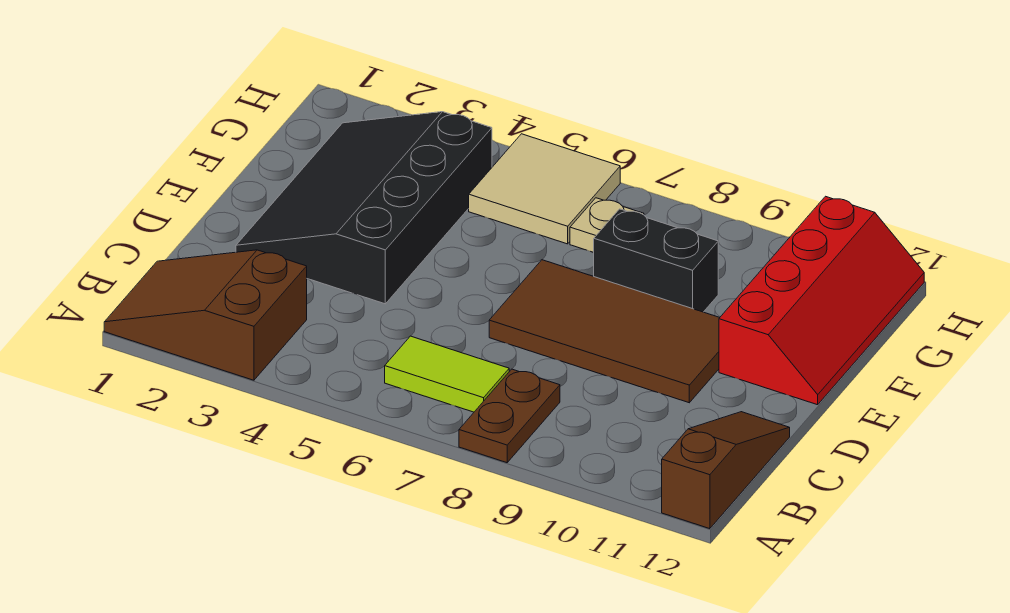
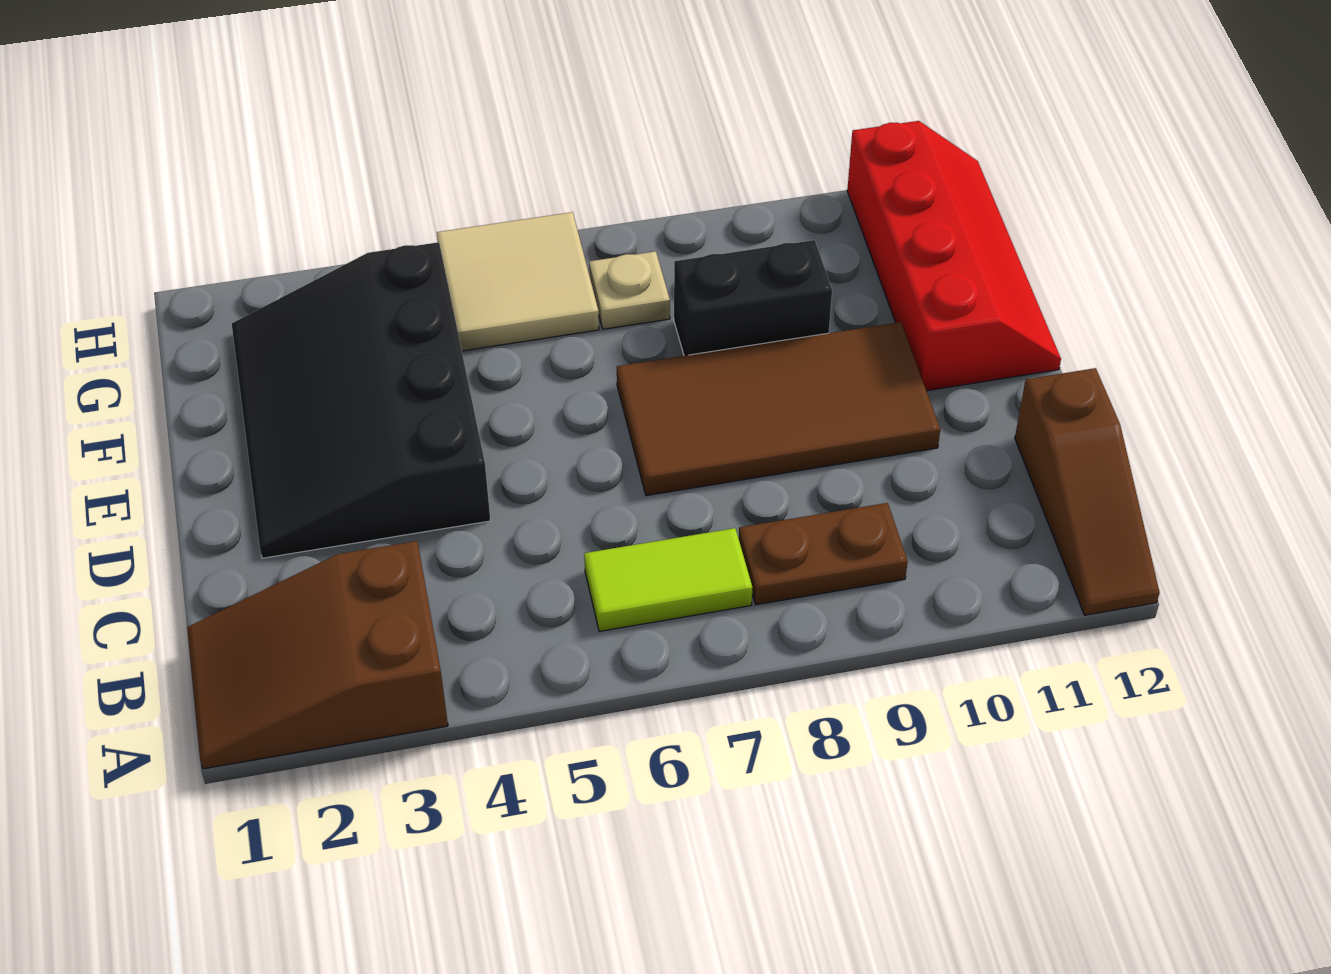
brown 1x2 plate [459,369,560,463] -> brown 1x2 plate turned to [739,503,908,605]
brown 1x3 slope [662,412,790,529] -> brown 1x3 slope turned to [1015,368,1160,615]

